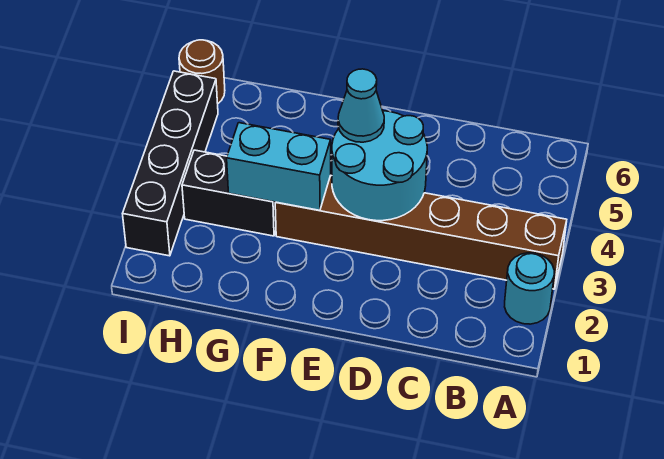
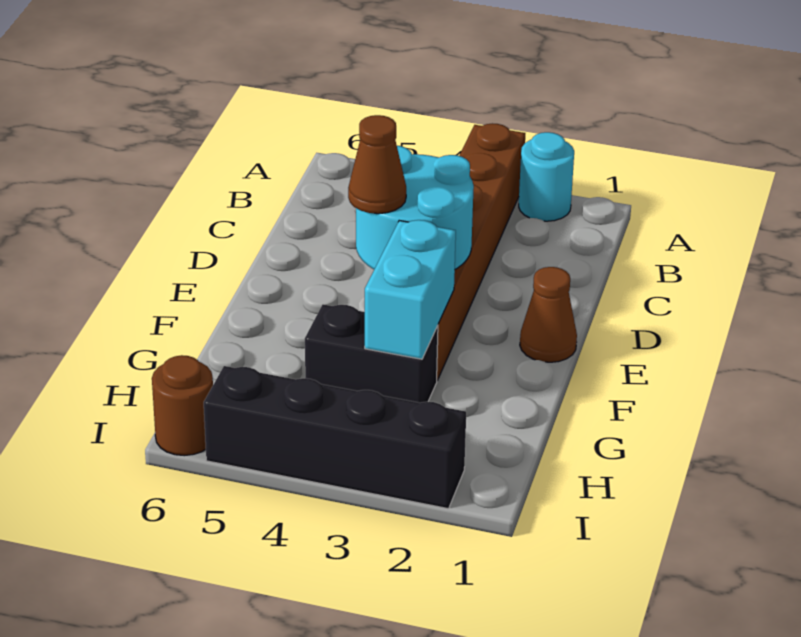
none -> brown 1x1 cone [520,267,577,362]
cyan 1x1 cone [338,69,384,142] -> brown 1x1 cone [348,115,406,214]
black 1x2 brick [182,150,276,236] -> black 1x2 brick turned to [305,304,438,403]

